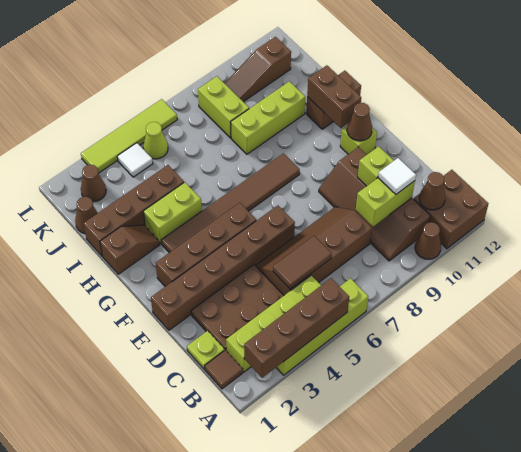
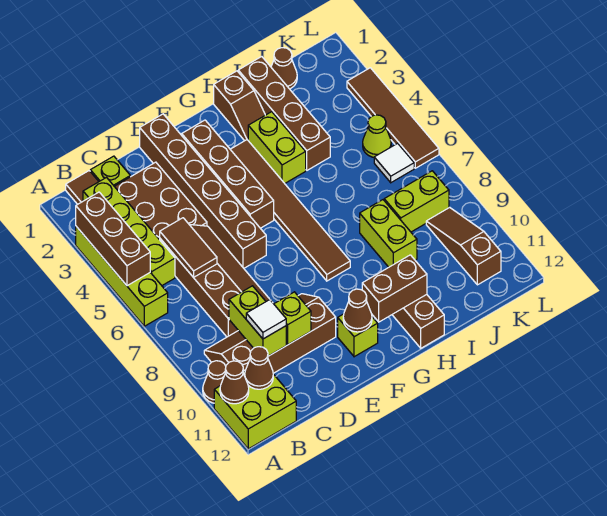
brown 1x4 brick [244,278,349,378] -> brown 1x3 brick [76,192,150,286]
brown 2x2 brick [414,170,489,249] -> lime 2x2 brick [214,372,296,449]
lime 1x3 brick [231,81,305,154] -> lime 1x2 brick [360,200,417,267]
brown 1x1 cone [81,165,106,202] -> brown 1x1 cone moved to [220,361,249,404]
white 1x1 tile [117,143,153,177] -> white 1x1 tile moved to [374,143,414,183]
lime 1x4 tile [81,99,177,173] -> brown 1x4 tile [347,68,439,168]

